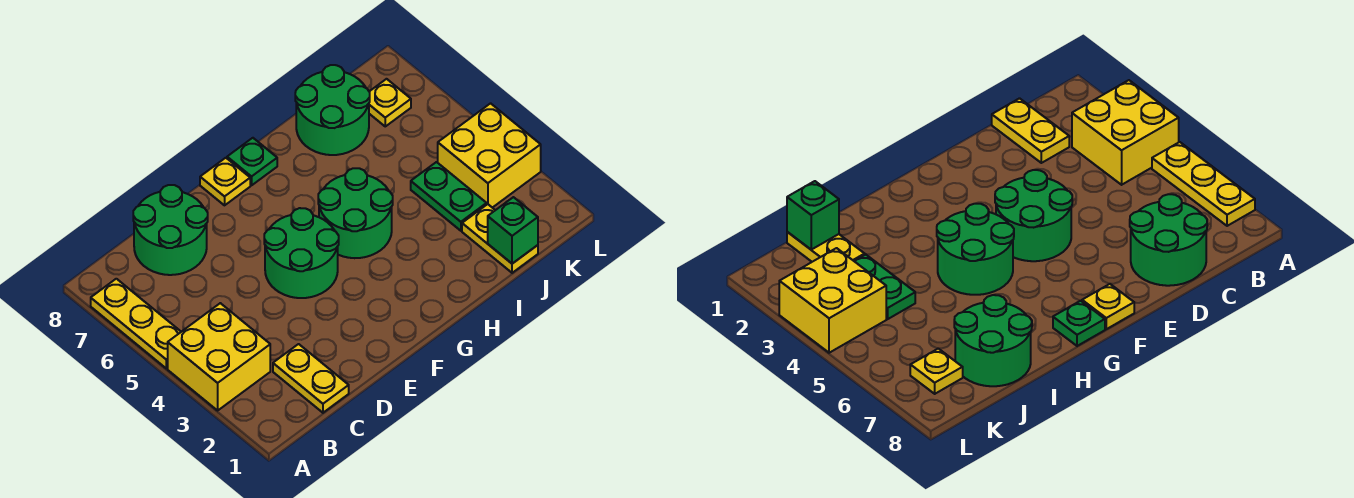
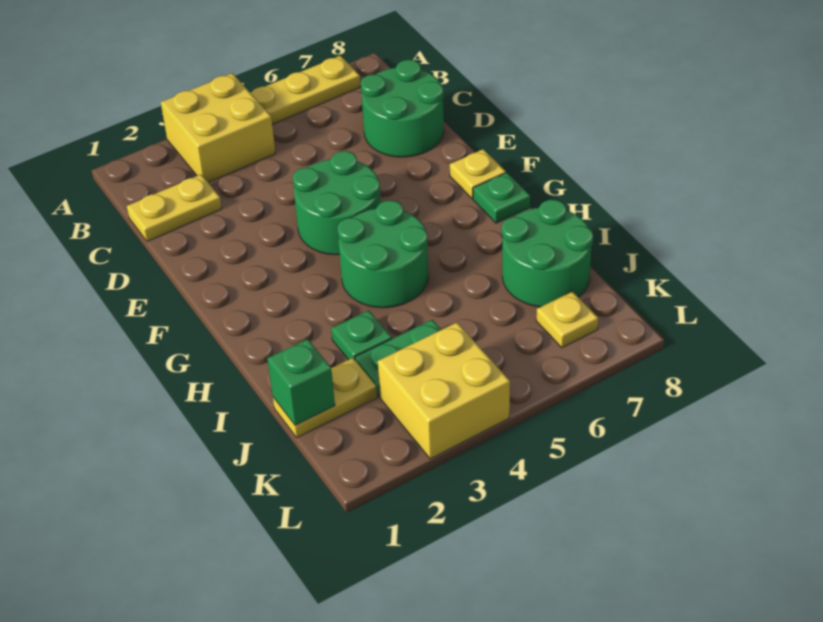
none -> green 1x1 plate [331,310,392,360]

